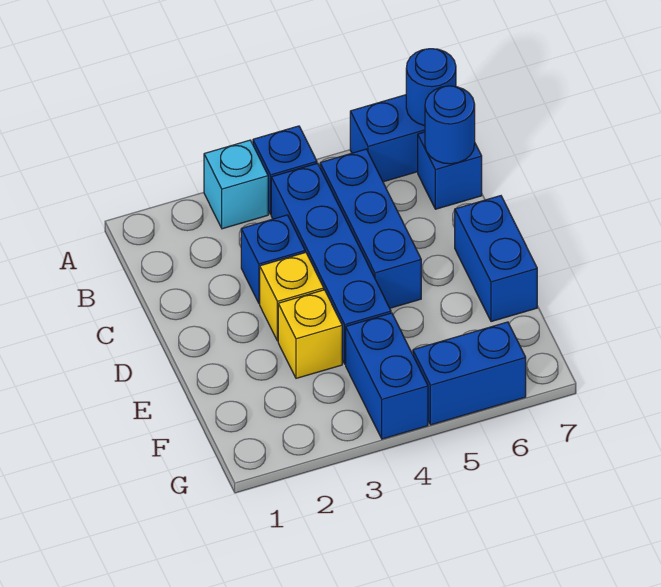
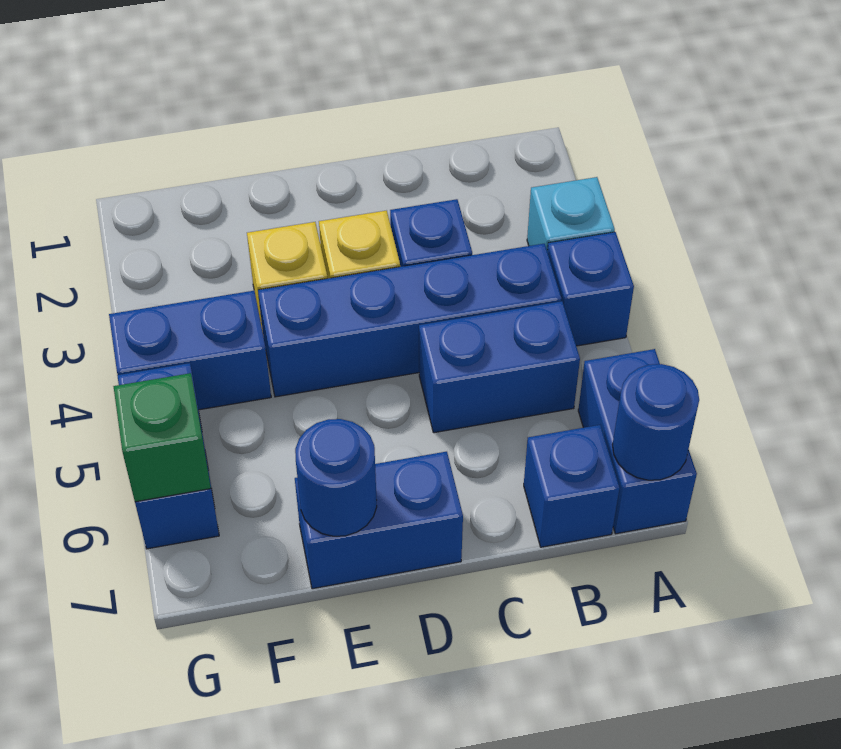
blue 1x3 brick [320,149,421,308] -> blue 1x2 brick [419,301,580,433]
blue 1x1 round brick [425,86,475,164] -> blue 1x1 round brick moved to [295,419,377,536]
none -> green 1x1 brick [113,373,211,502]

